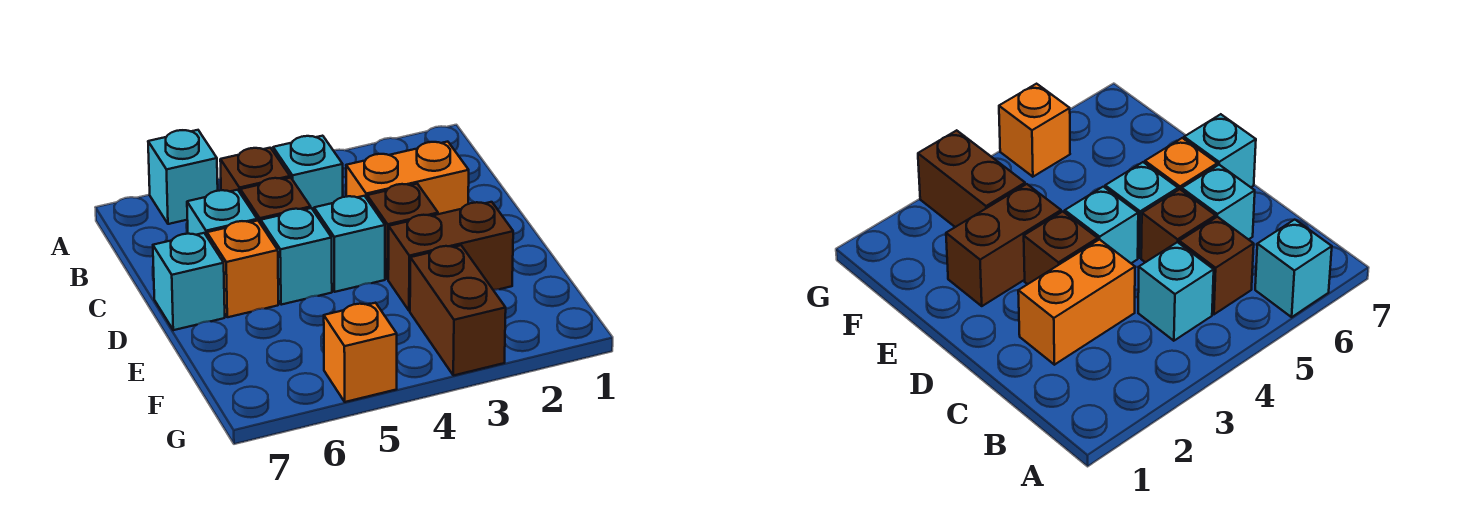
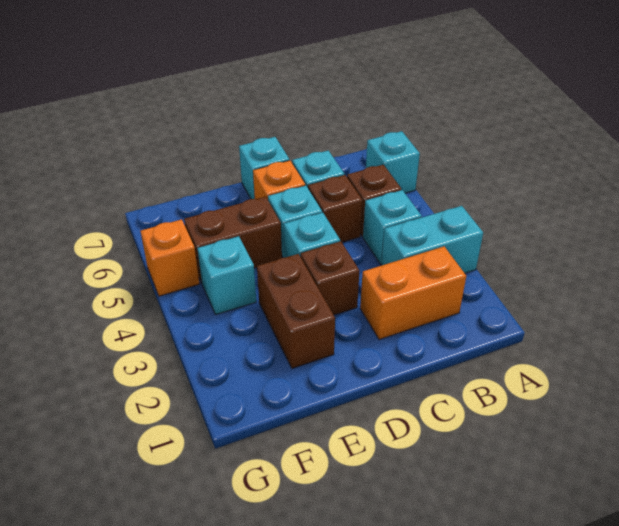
none -> cyan 1x2 brick [381,206,483,273]
orange 1x2 brick [346,142,469,214] -> orange 1x2 brick turned to [360,246,466,340]
brown 1x2 brick [410,245,506,375] -> brown 1x2 brick moved to [184,197,282,283]
none -> cyan 1x1 brick [197,236,256,314]

